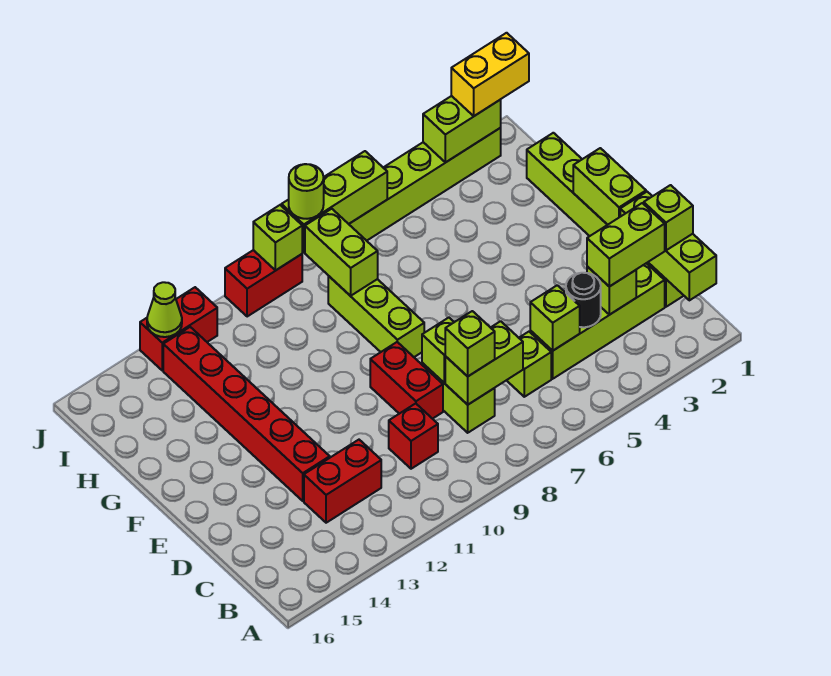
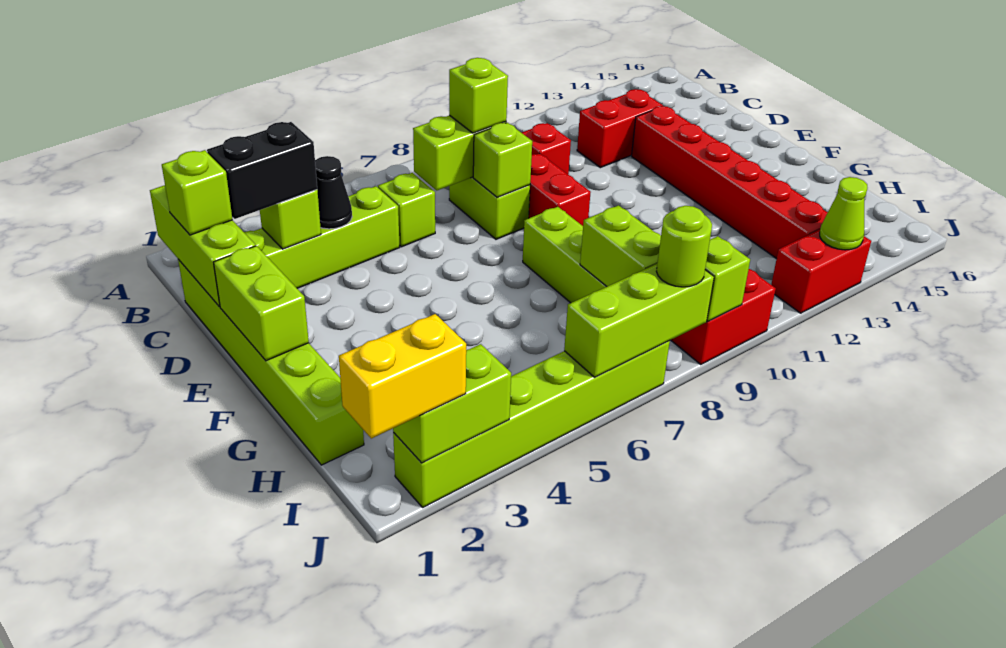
lime 1x2 brick [587,203,665,287] -> black 1x2 brick [207,122,317,219]
black 1x1 round brick [566,273,601,327] -> black 1x1 cone [315,156,352,229]
lime 1x1 brick [530,285,580,351] -> none

